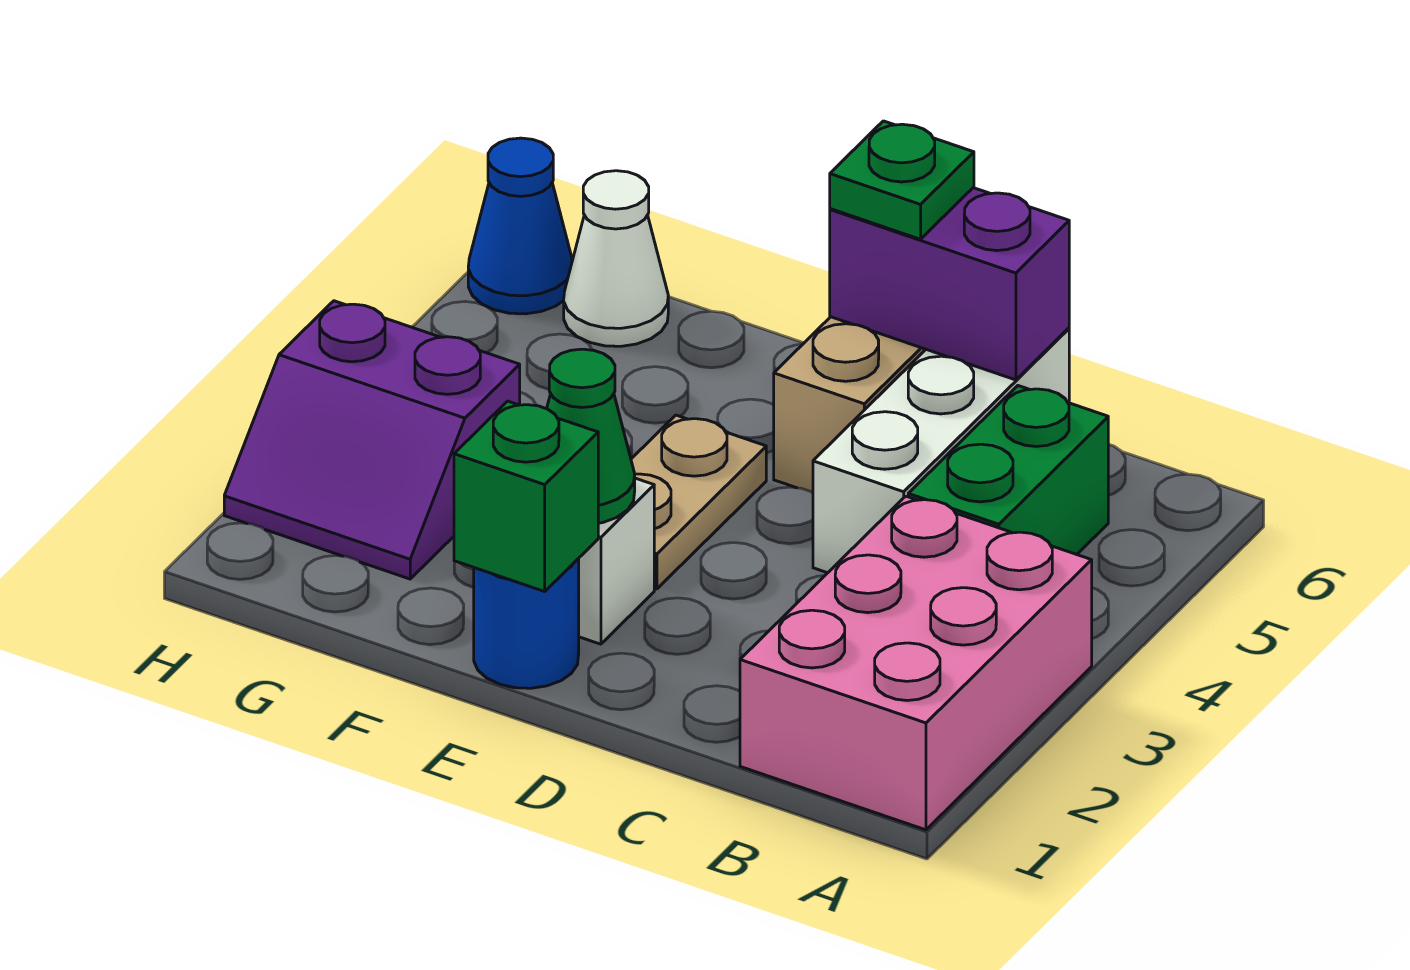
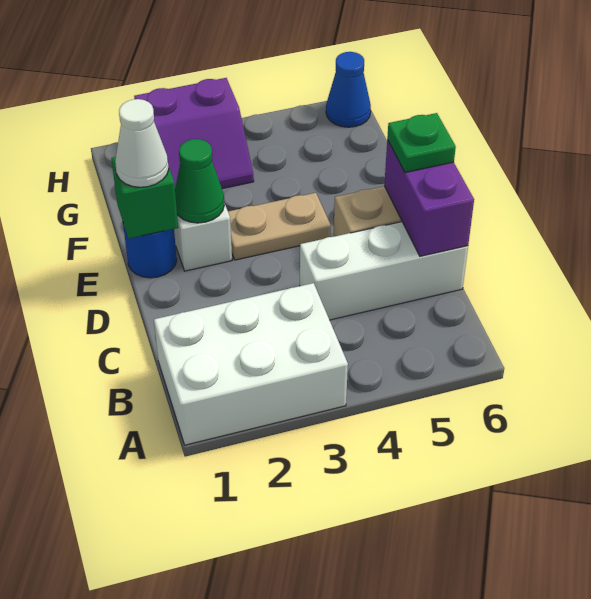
pink 2x3 brick [740,496,1092,830] -> white 2x3 brick [154,283,348,445]
green 1x2 brick [908,386,1108,555] -> none
purple 2x2 slope [224,301,520,579] -> purple 2x2 slope turned to [134,78,254,189]
white 1x1 cone [564,171,668,346] -> white 1x1 cone moved to [115,99,169,187]

